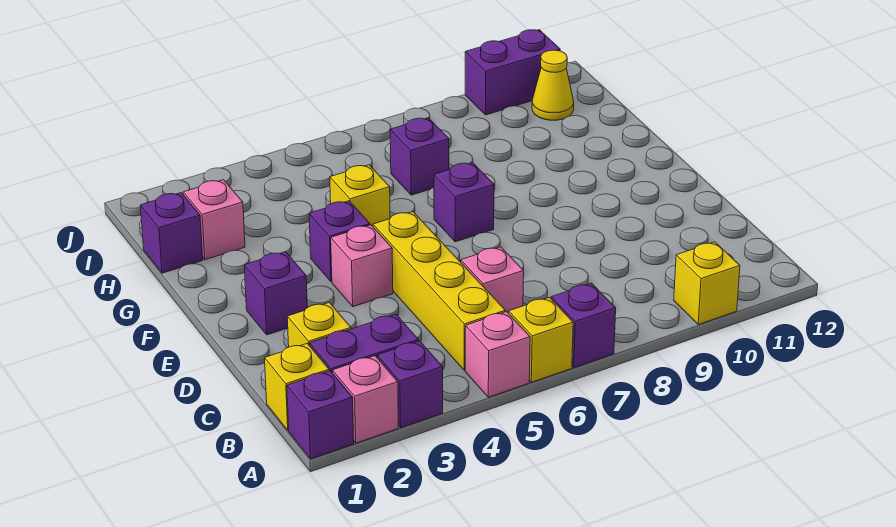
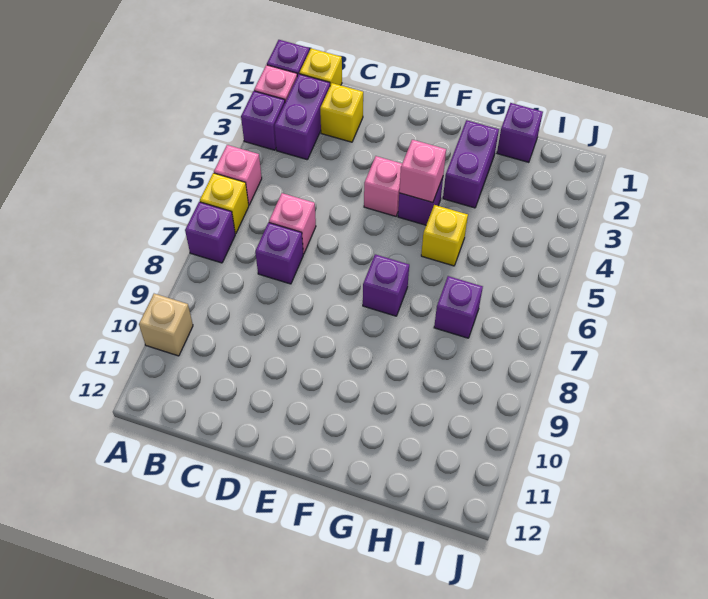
yellow 1x1 brick [674,242,740,325] -> tan 1x1 brick [139,294,193,356]
yellow 1x4 brick [373,212,505,370] -> none
purple 1x1 brick [244,252,307,335] -> purple 1x1 brick moved to [255,223,303,284]
pink 1x1 brick [183,180,245,260] -> pink 1x1 brick moved to [399,140,446,203]
yellow 1x1 cone [532,50,574,120] -> none
purple 1x2 brick [465,30,560,115] -> purple 1x2 brick moved to [443,120,499,208]

